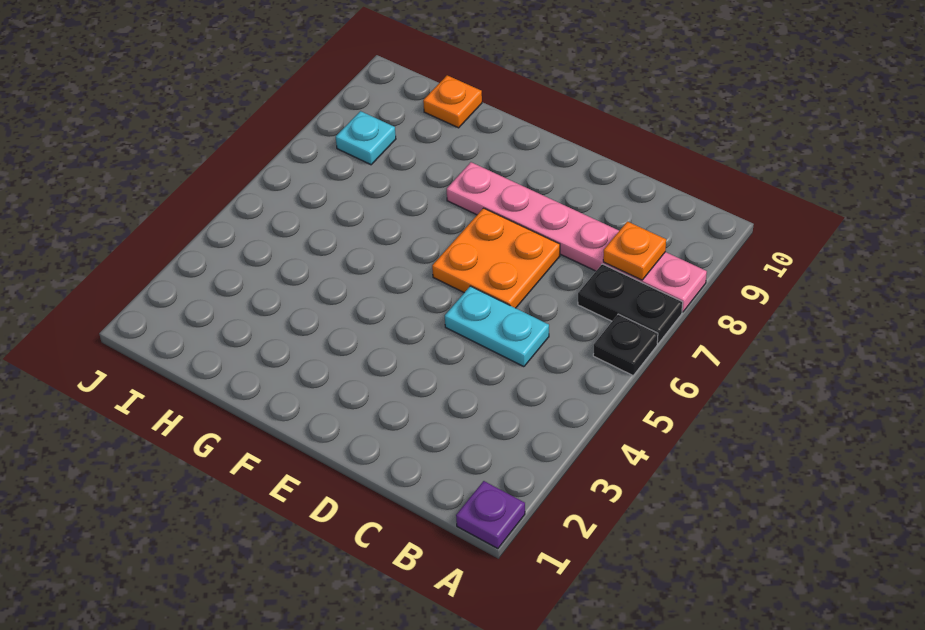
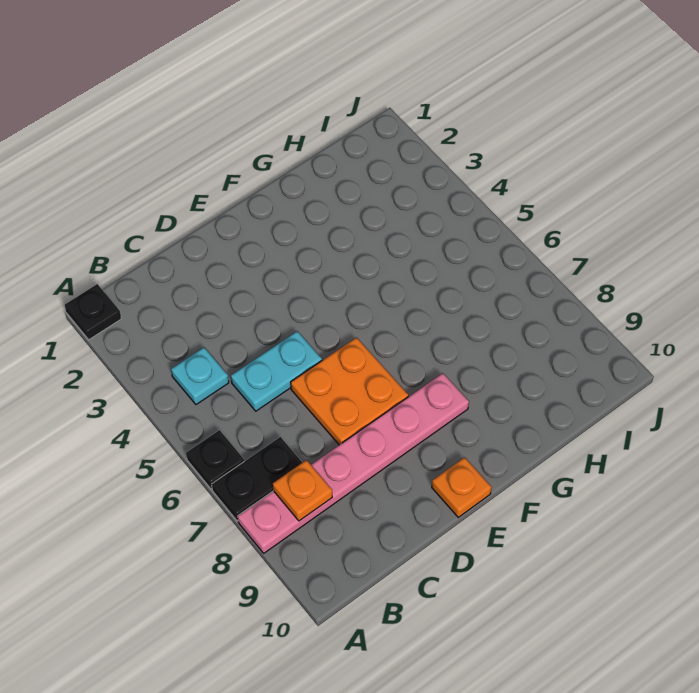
purple 1x1 plate [456,481,525,549] -> black 1x1 plate [65,284,121,340]
orange 1x1 plate [423,75,482,128] -> orange 1x1 plate moved to [432,457,492,517]
cyan 1x1 plate [336,111,396,165] -> cyan 1x1 plate moved to [171,348,229,405]

